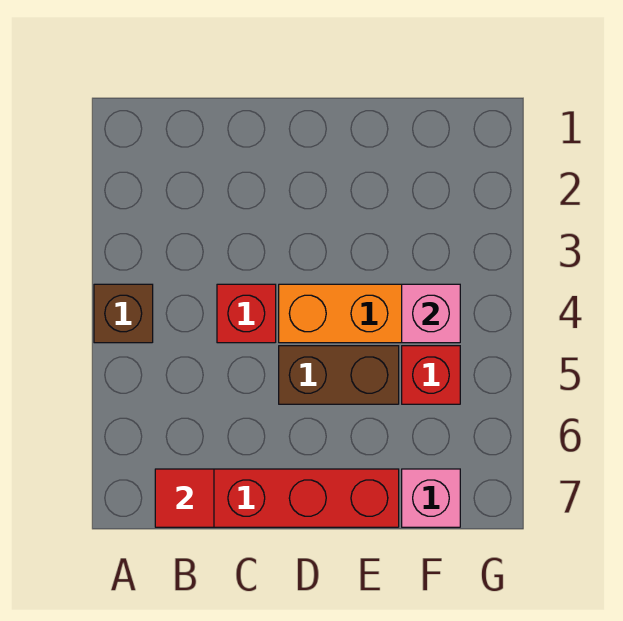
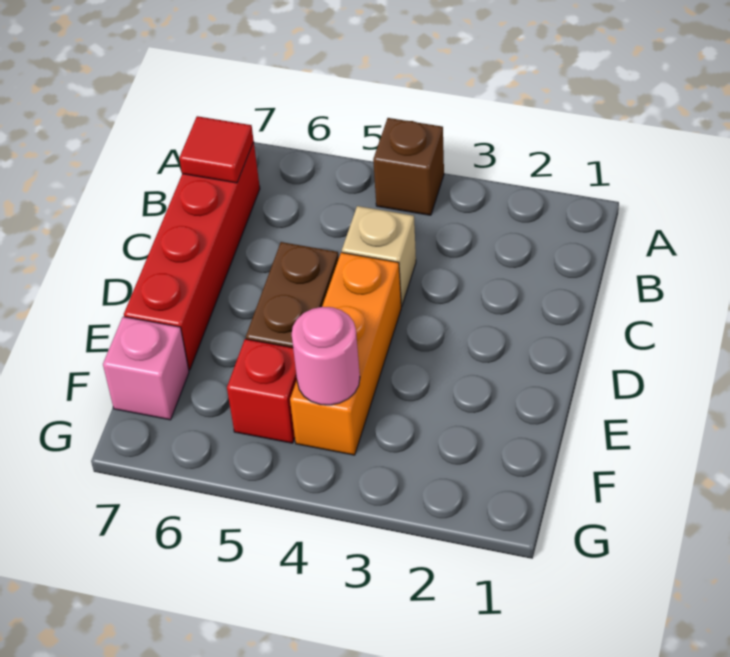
red 1x1 brick [217,284,276,343] -> tan 1x1 brick [342,206,416,306]
pink 1x1 brick [402,284,460,343] -> pink 1x1 round brick [292,307,360,405]

